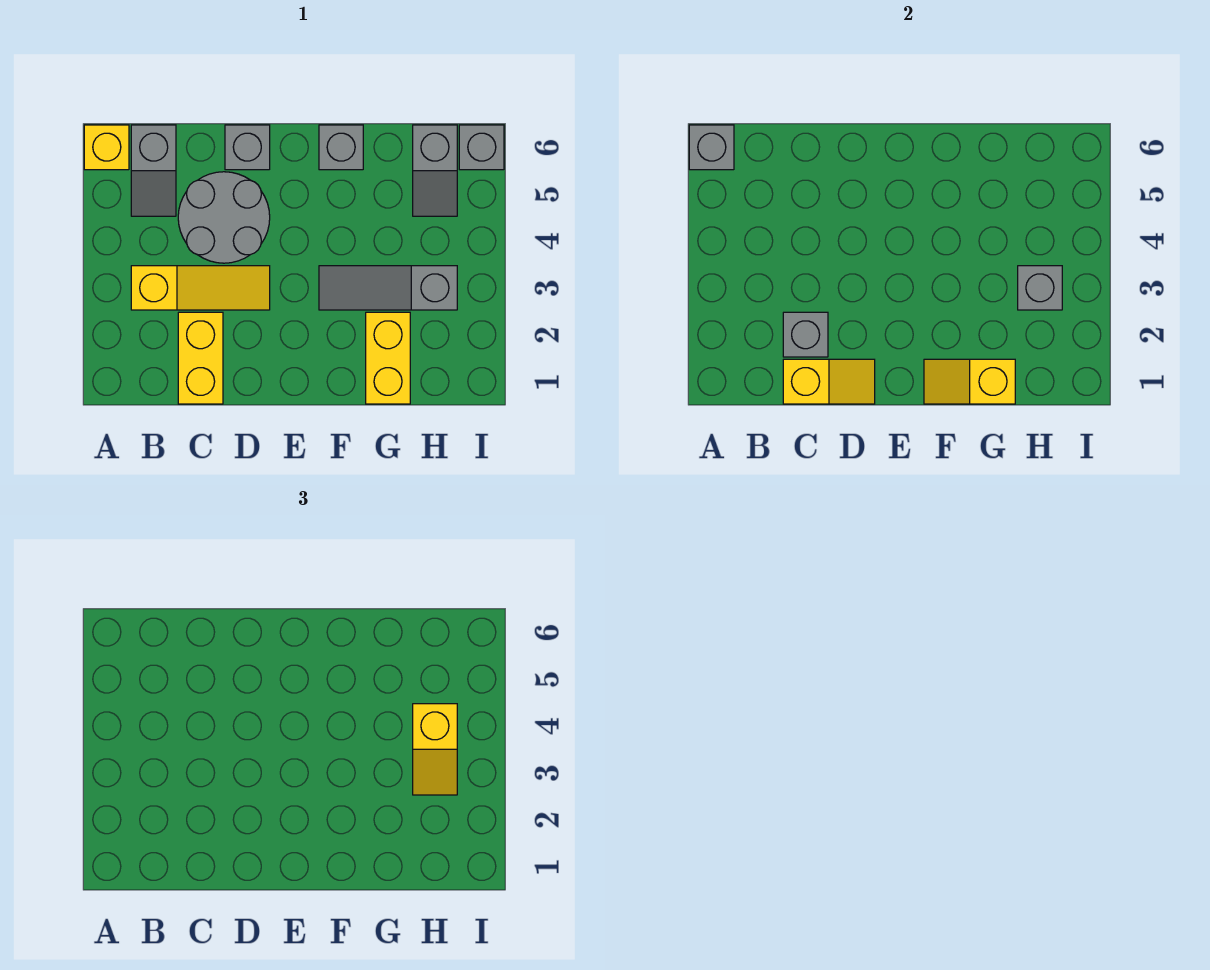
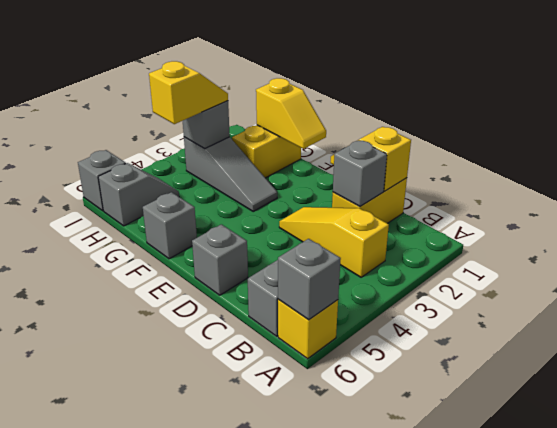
grey 2x2 round brick [178,172,270,263] -> none

